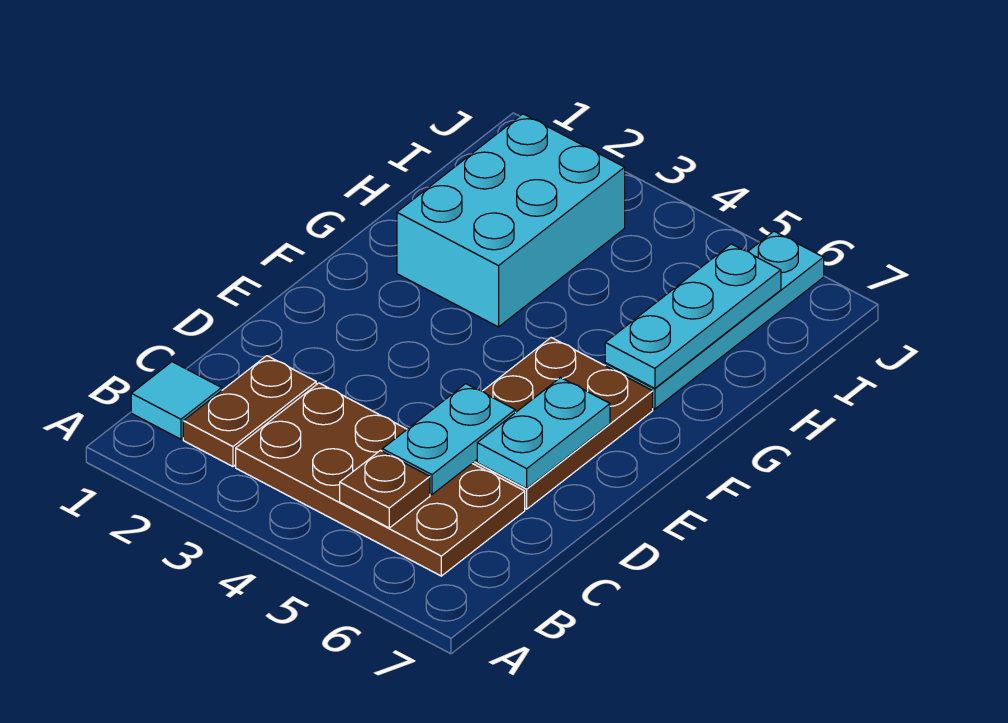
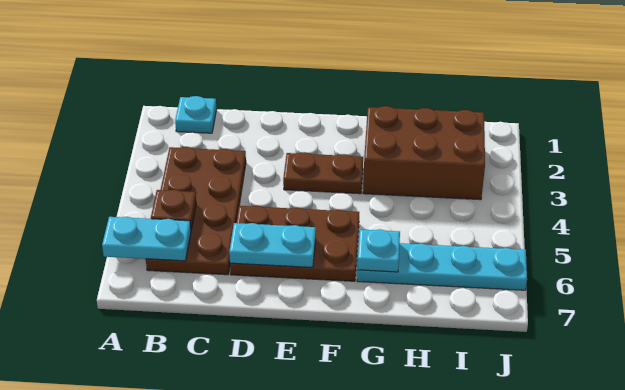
cyan 1x1 tile [131,362,222,439] -> cyan 1x1 plate [175,96,217,133]
brown 1x2 plate [183,356,316,467] -> brown 1x2 plate moved to [283,152,363,194]
cyan 1x2 plate [382,384,515,495] -> cyan 1x2 plate moved to [102,217,191,261]
cyan 2x3 brick [397,114,625,327] -> brown 2x3 brick [363,106,485,200]
cyan 1x3 plate [605,244,781,388] -> cyan 1x1 plate [358,229,400,272]

